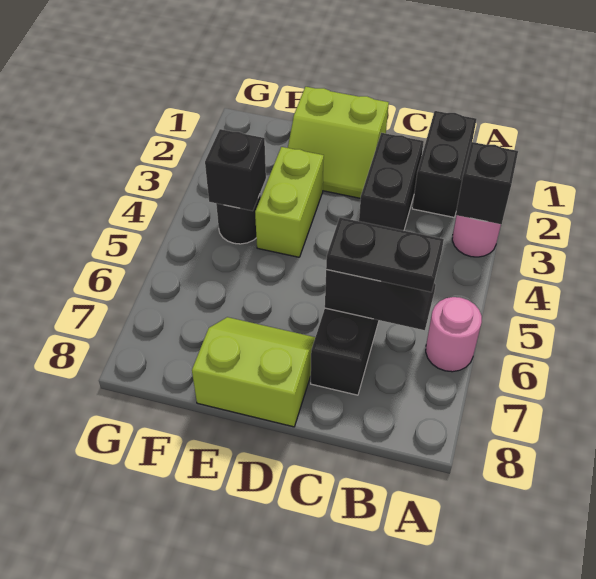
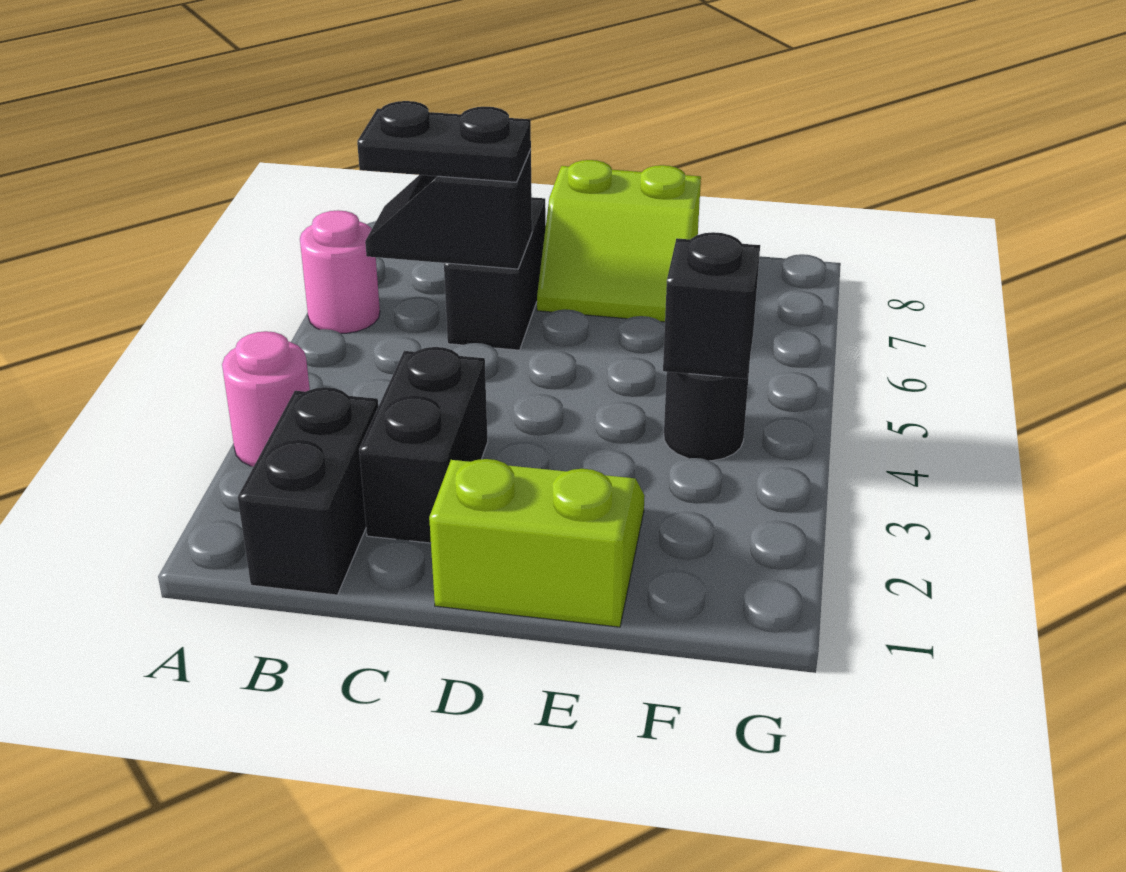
black 1x1 brick [456,142,518,224] -> none
lime 1x2 brick [255,147,324,257] -> none

